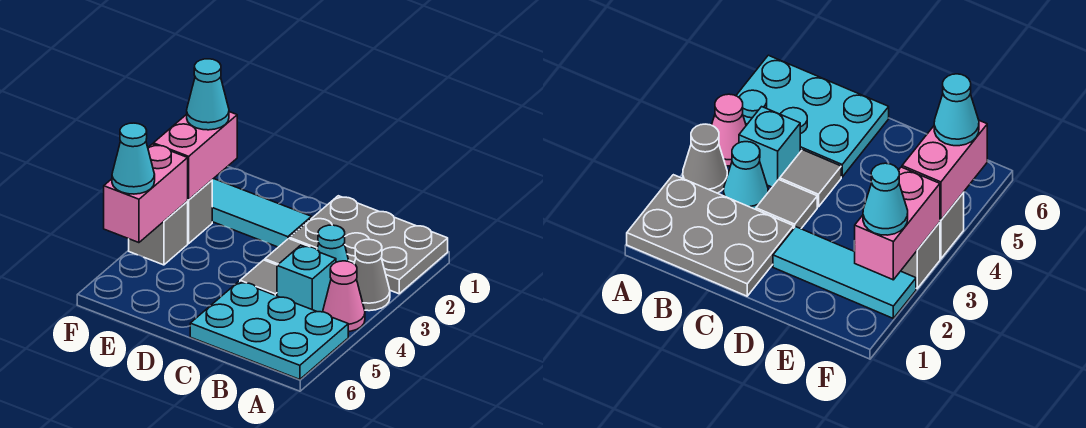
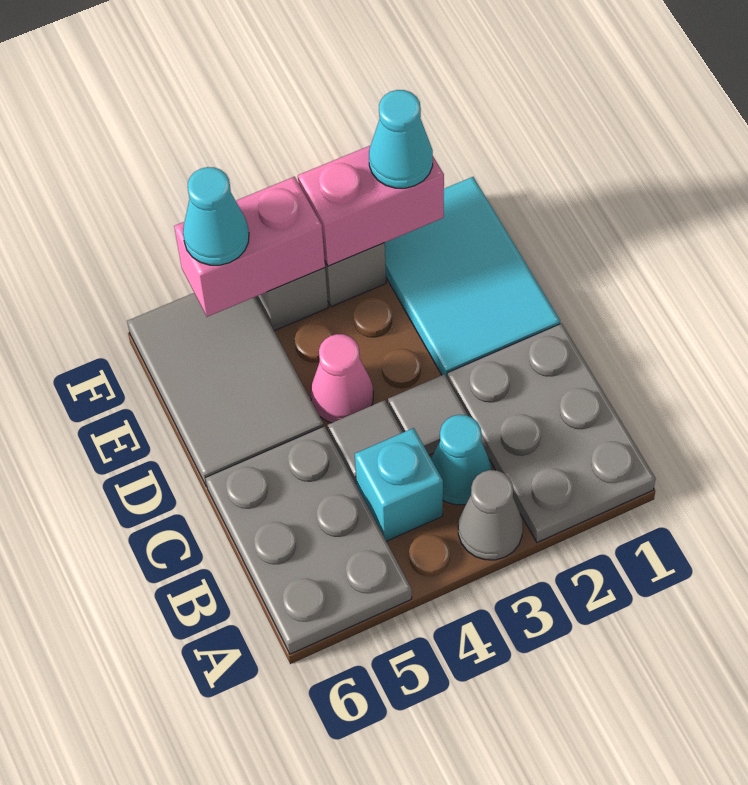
pink 1x1 cone [323,261,365,332] -> pink 1x1 cone moved to [311,334,373,423]
cyan 2x3 plate [190,282,348,380] -> grey 2x3 plate [206,426,412,654]
cyan 1x3 tile [212,179,312,247] -> cyan 2x3 tile [385,177,560,377]
none -> grey 2x3 tile [127,293,324,487]

